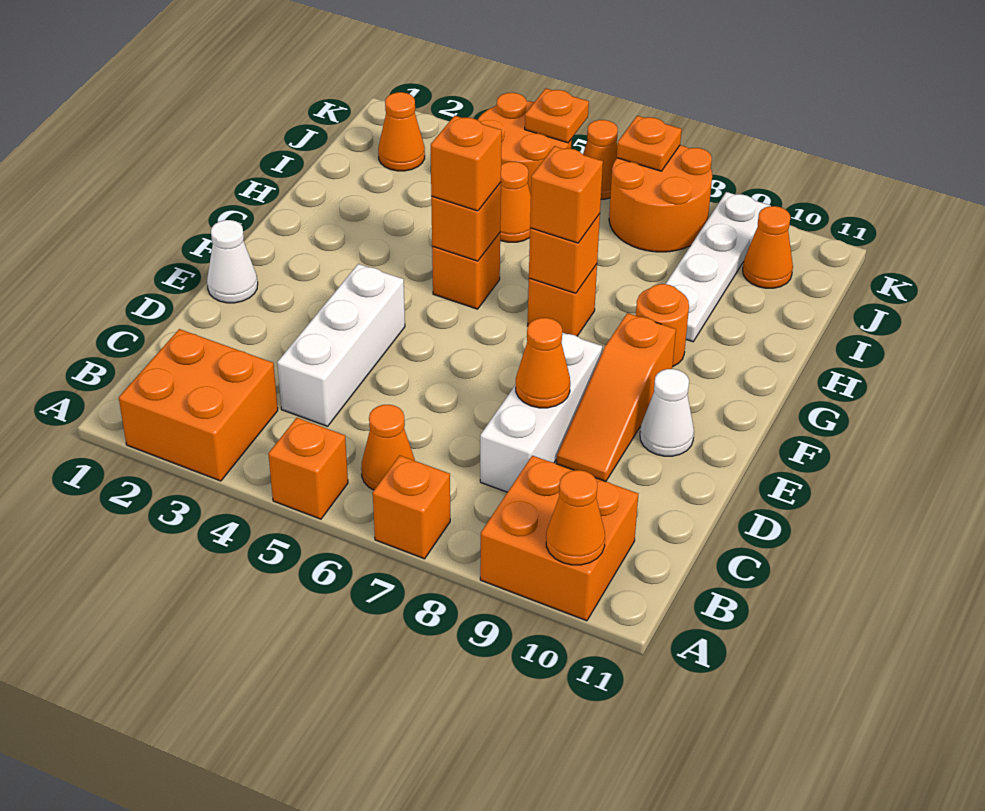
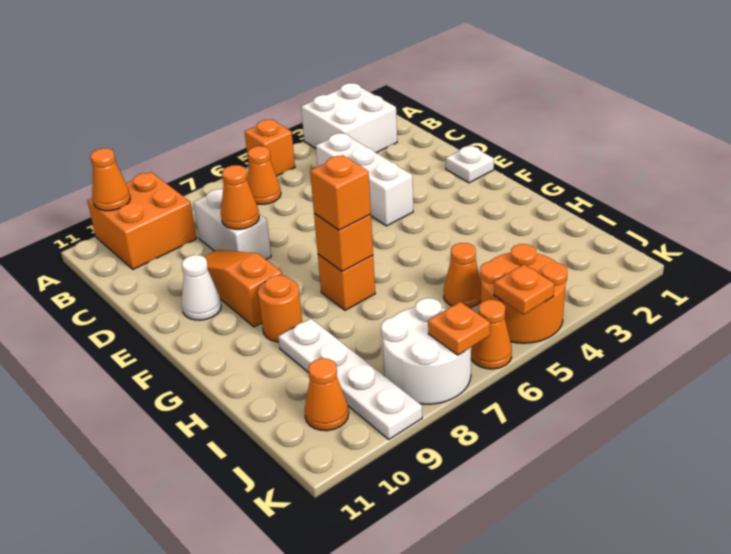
orange 2x2 brick [119,329,278,481] -> white 2x2 brick [301,83,397,153]
orange 1x1 brick [373,456,450,559] -> none
white 1x3 brick [480,333,602,492] -> white 1x2 brick [193,188,271,259]
white 1x1 cone [207,220,258,303] -> white 1x1 plate [446,146,494,183]
orange 1x1 brick [432,233,500,309] -> none
orange 1x1 brick [431,182,501,261] -> none
orange 1x1 brick [431,116,502,211] -> none
orange 1x1 cone [378,92,425,171] -> none
orange 2x2 round brick [609,145,712,252] -> white 2x2 round brick [381,298,471,404]

